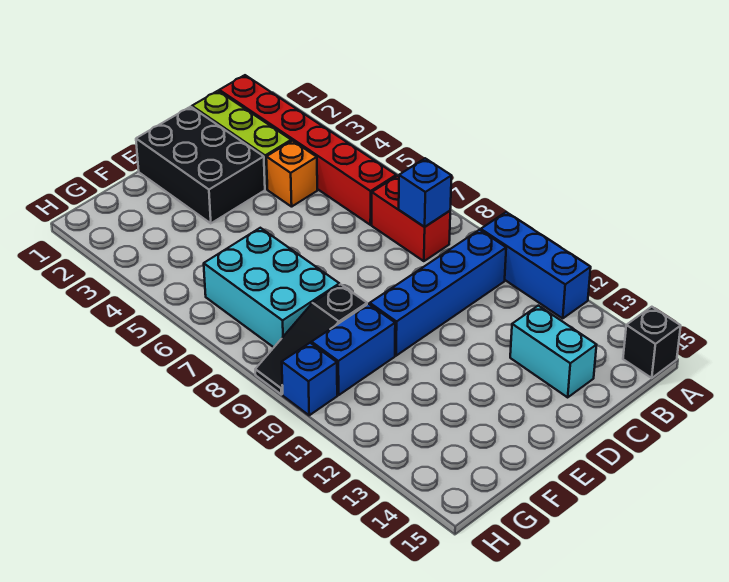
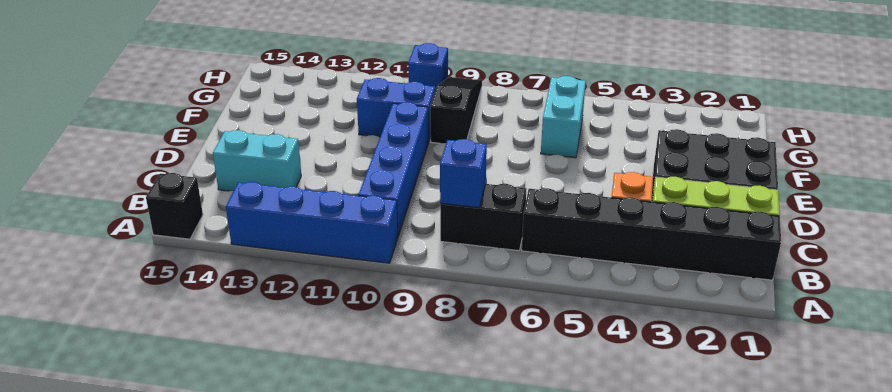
blue 1x3 brick [481,212,591,318] -> blue 1x4 brick [226,182,398,263]
red 1x6 brick [219,75,396,225] -> black 1x6 brick [522,188,781,280]
red 1x2 brick [372,176,450,261] -> black 1x2 brick [440,184,526,251]
cyan 2x3 brick [204,228,339,347] -> cyan 1x2 brick [541,76,586,158]
blue 1x2 brick [312,304,395,395] -> blue 1x2 brick turned to [357,78,435,142]

